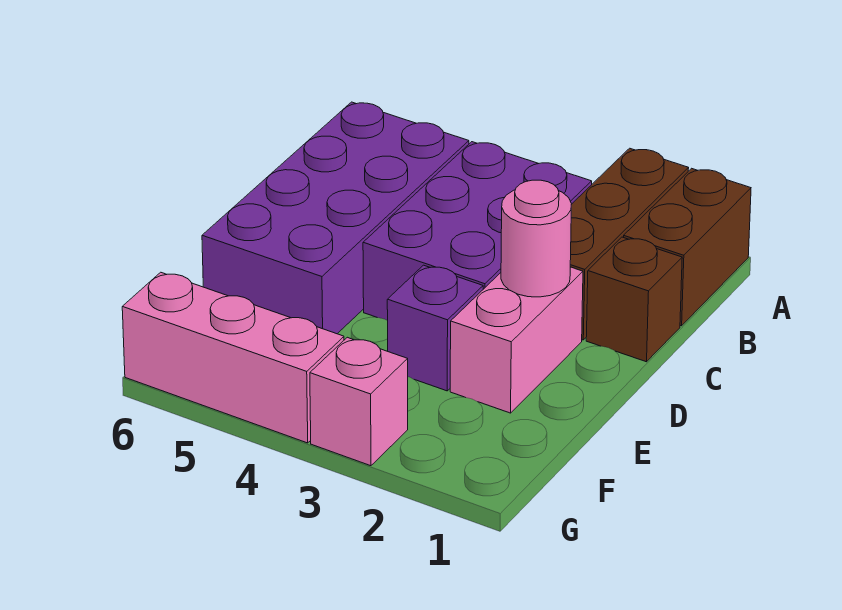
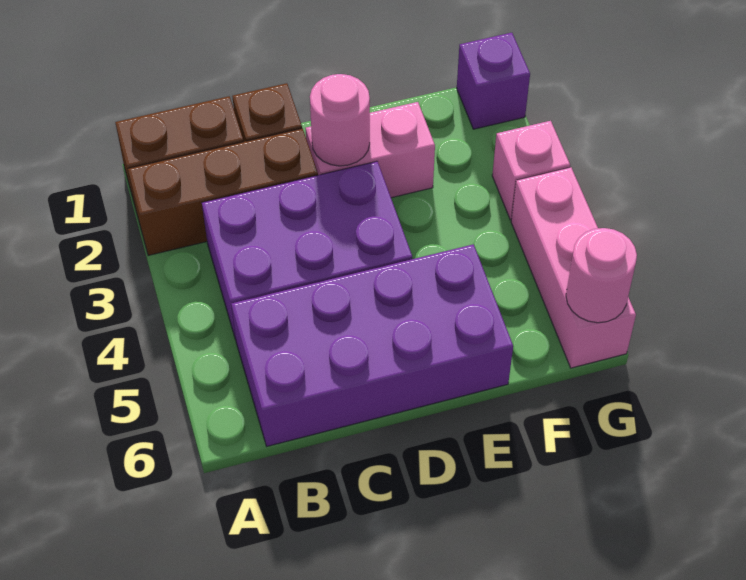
purple 1x1 brick [387,265,483,391] -> purple 1x1 brick moved to [457,33,530,129]
none -> pink 1x1 round brick [566,228,637,323]

